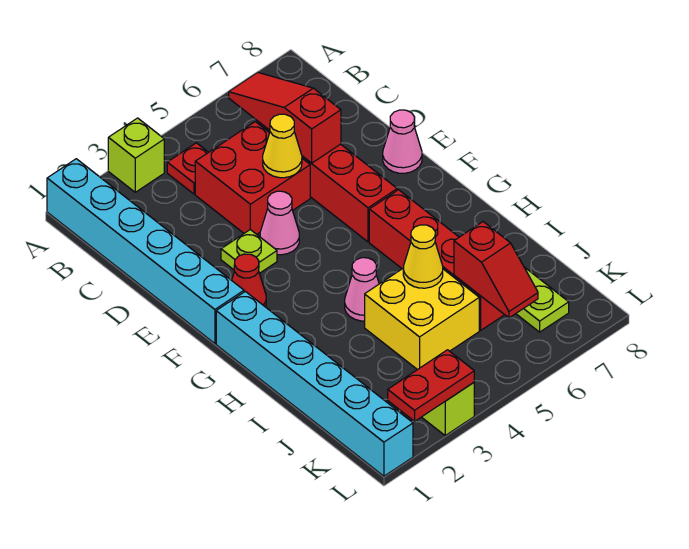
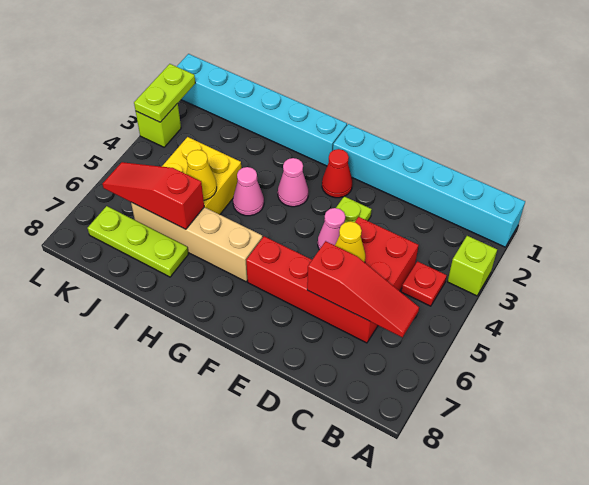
pink 1x1 cone [383,110,422,173] -> pink 1x1 cone moved to [278,158,308,207]
red 1x4 brick [369,190,504,330] -> tan 1x4 brick [131,202,263,282]
red 1x2 slope [454,222,538,318] -> red 1x3 slope [103,162,204,229]
red 1x2 plate [388,350,474,421] -> lime 1x2 plate [134,64,195,122]

